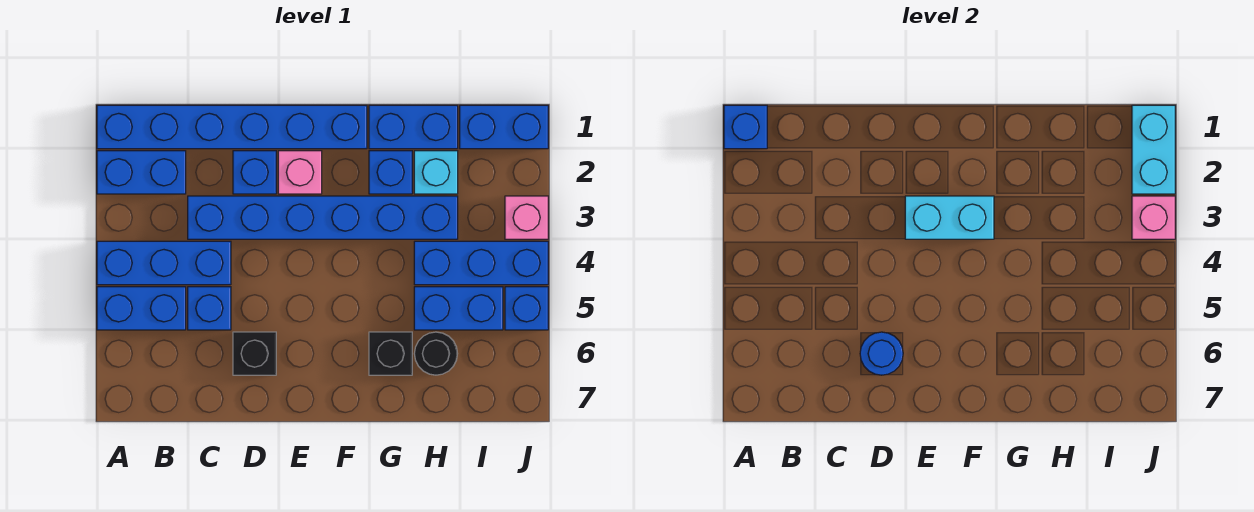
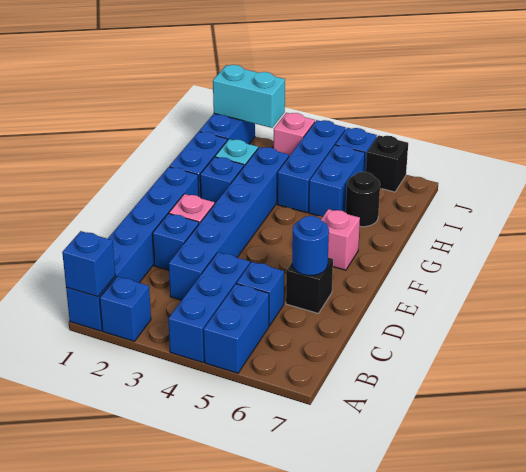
blue 1x2 brick [97,151,186,194] -> blue 1x1 brick [100,276,151,341]
cyan 1x2 brick [905,196,994,239] -> none
black 1x1 brick [369,332,412,375] -> black 1x1 brick moved to [366,135,408,192]
pink 1x1 brick [1132,196,1175,239] -> pink 1x1 brick moved to [321,209,360,270]

